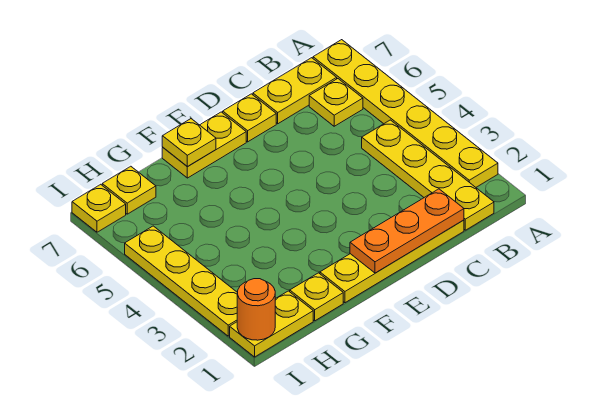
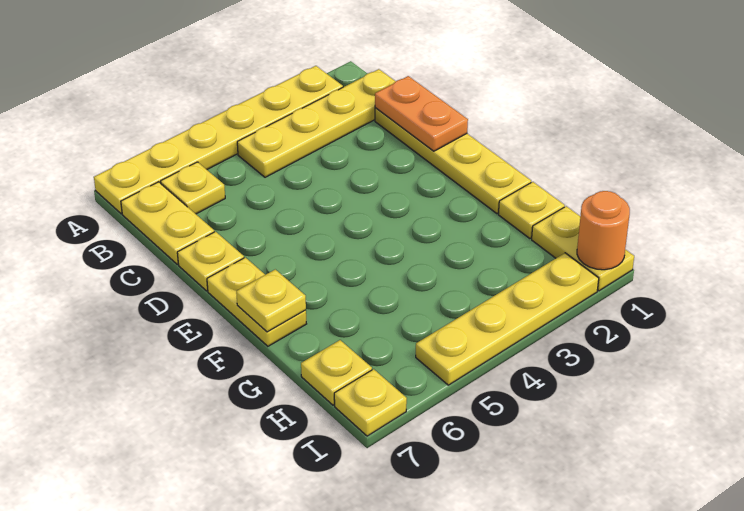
orange 1x3 plate [350,189,464,273] -> orange 1x2 plate [375,76,468,151]

